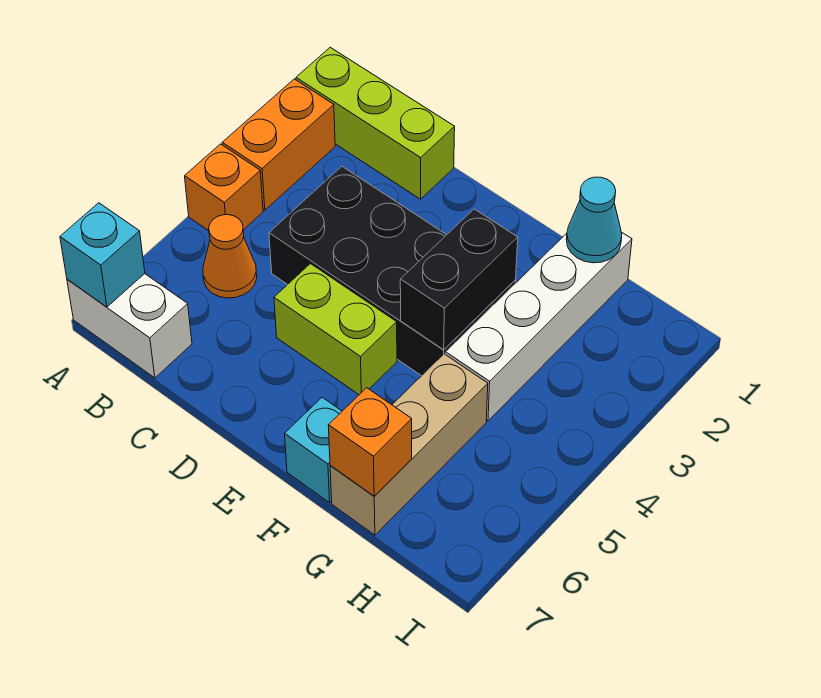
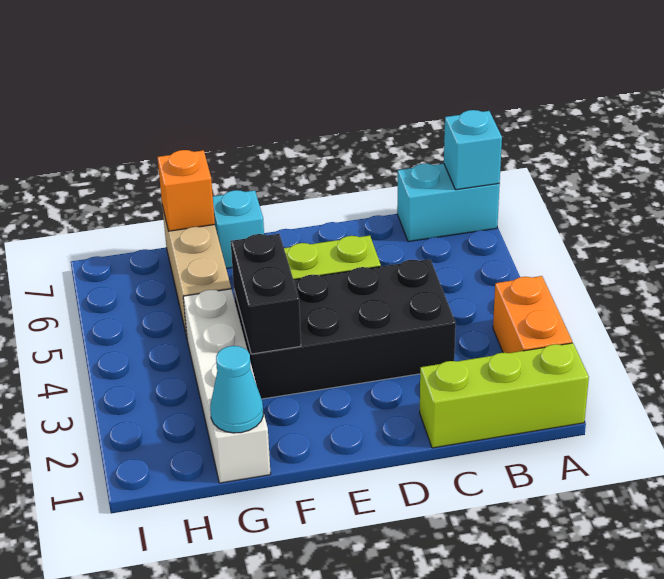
orange 1x1 brick [185,144,263,231] -> none
white 1x2 brick [67,274,192,378] -> cyan 1x2 brick [397,164,500,242]
orange 1x1 cone [203,215,257,298] -> none

